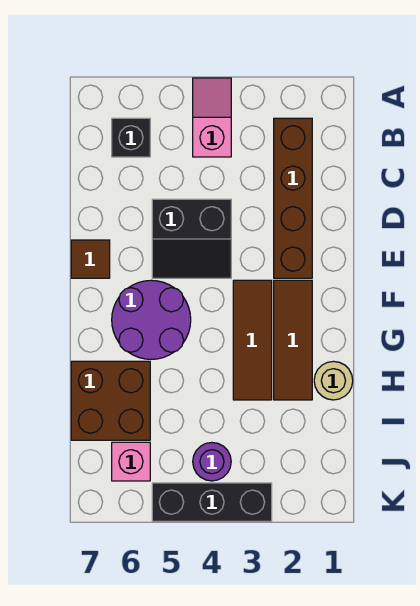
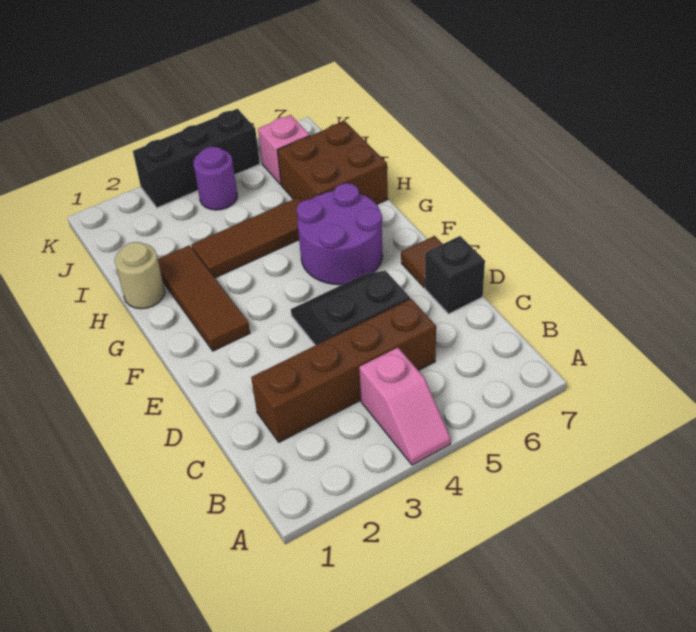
brown 1x4 brick [274,118,312,278] -> brown 1x4 brick turned to [251,299,436,442]
black 1x1 brick [112,118,150,157] -> black 1x1 brick moved to [425,236,485,314]
brown 1x3 tile [233,280,272,400] -> brown 1x3 tile turned to [191,197,302,278]

